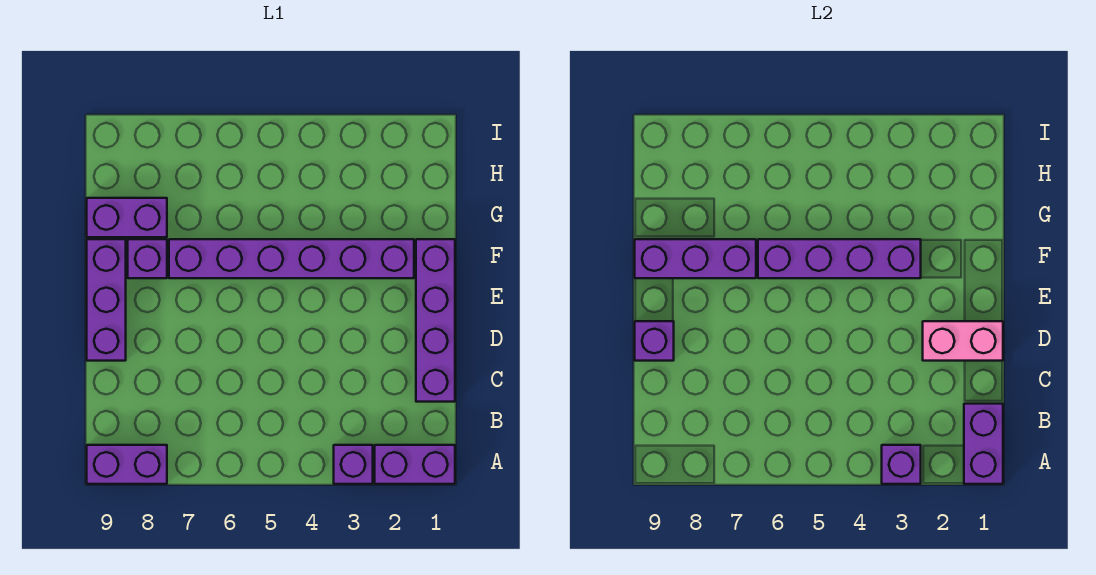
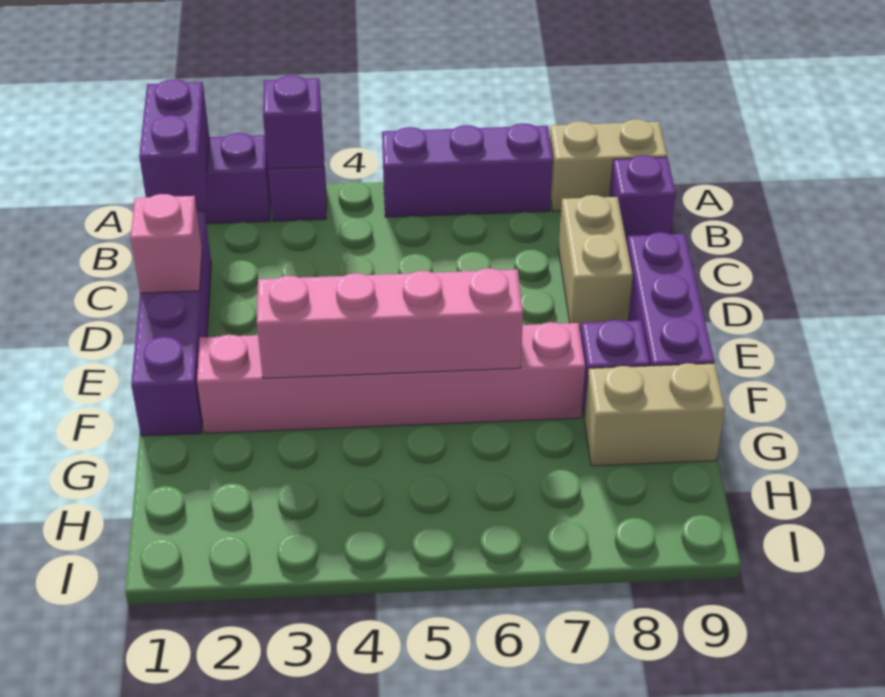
purple 1x2 brick [87,445,167,484] -> tan 1x2 brick [550,119,667,211]
none -> tan 1x2 brick [559,195,633,329]
pink 1x2 brick [923,321,1003,361] -> pink 1x1 brick [131,194,202,293]
purple 1x1 brick [635,321,674,361] -> purple 1x1 brick moved to [610,155,676,243]
purple 1x6 brick [169,239,414,278] -> pink 1x6 brick [197,322,585,433]
purple 1x4 brick [758,239,921,278] -> pink 1x4 brick [257,268,523,378]
purple 1x3 brick [635,239,756,278] -> purple 1x3 brick moved to [382,123,553,217]
purple 1x2 brick [87,198,167,237] -> tan 1x2 brick [584,363,725,466]

